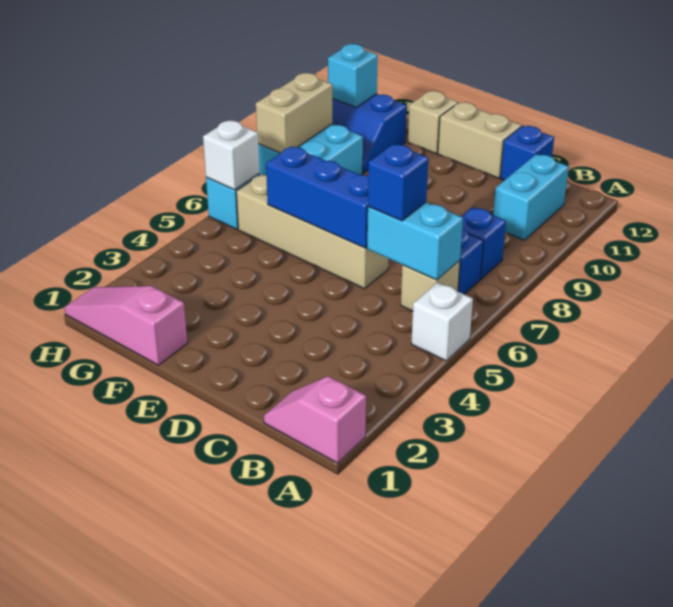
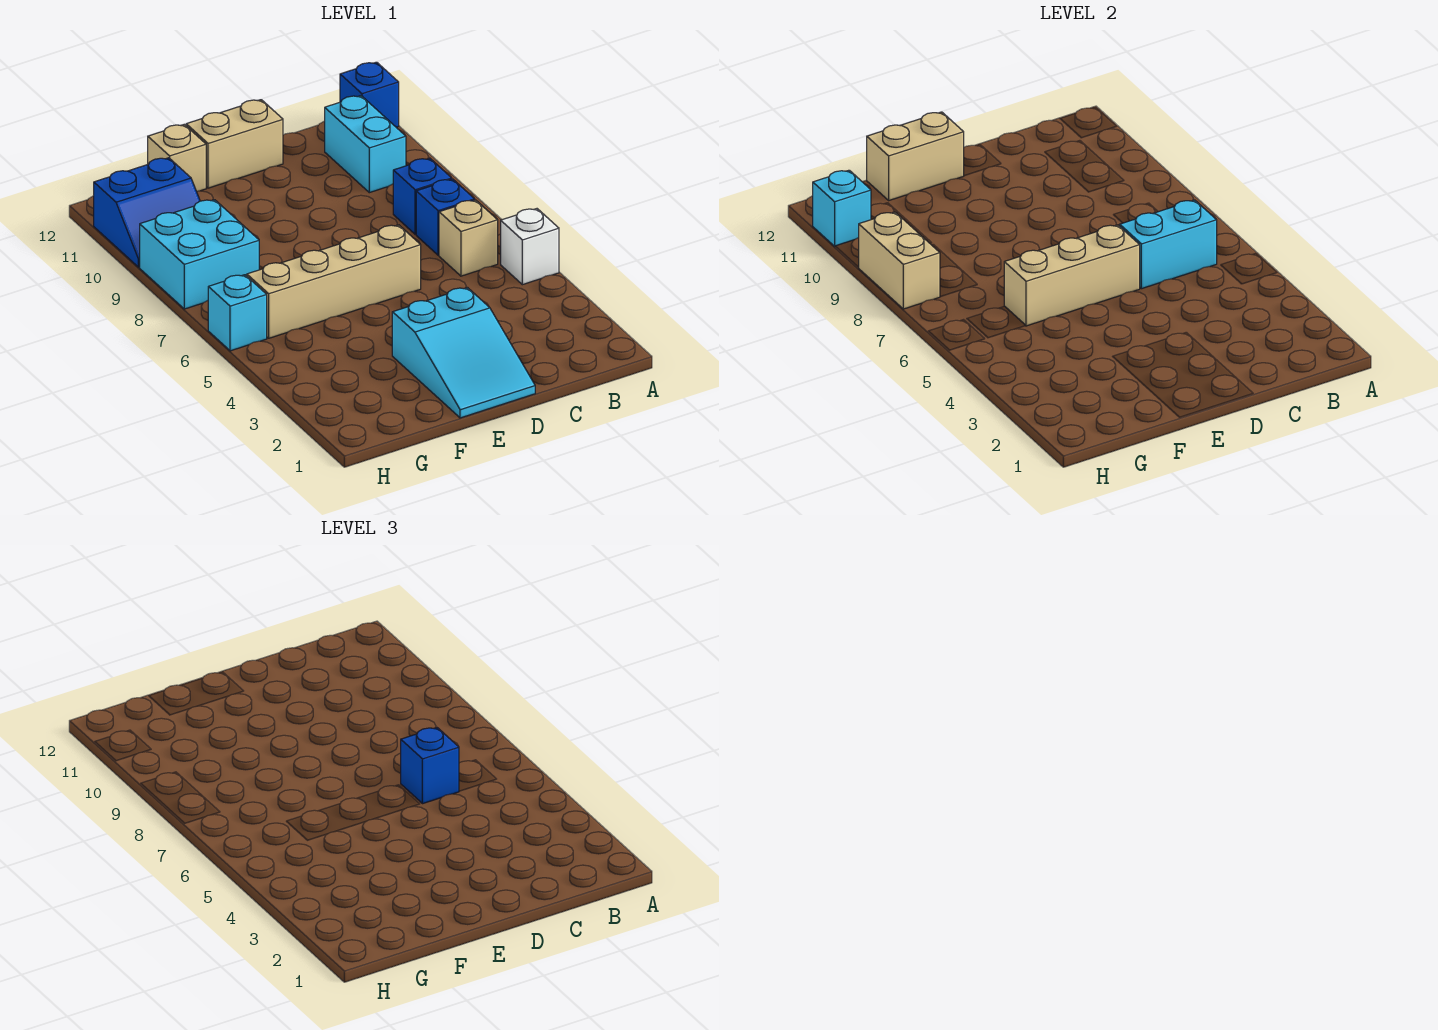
pink 1x2 slope [264,376,366,463] -> none
blue 1x1 brick [500,126,554,180] -> blue 1x1 brick moved to [340,62,399,127]
none -> cyan 2x3 slope [392,288,535,418]
blue 1x3 brick [266,146,368,248] -> tan 1x3 brick [1004,225,1140,326]
none -> tan 1x2 brick [867,112,964,200]
pink 1x3 slope [64,286,187,365] -> none
white 1x1 brick [203,120,260,190] -> none

